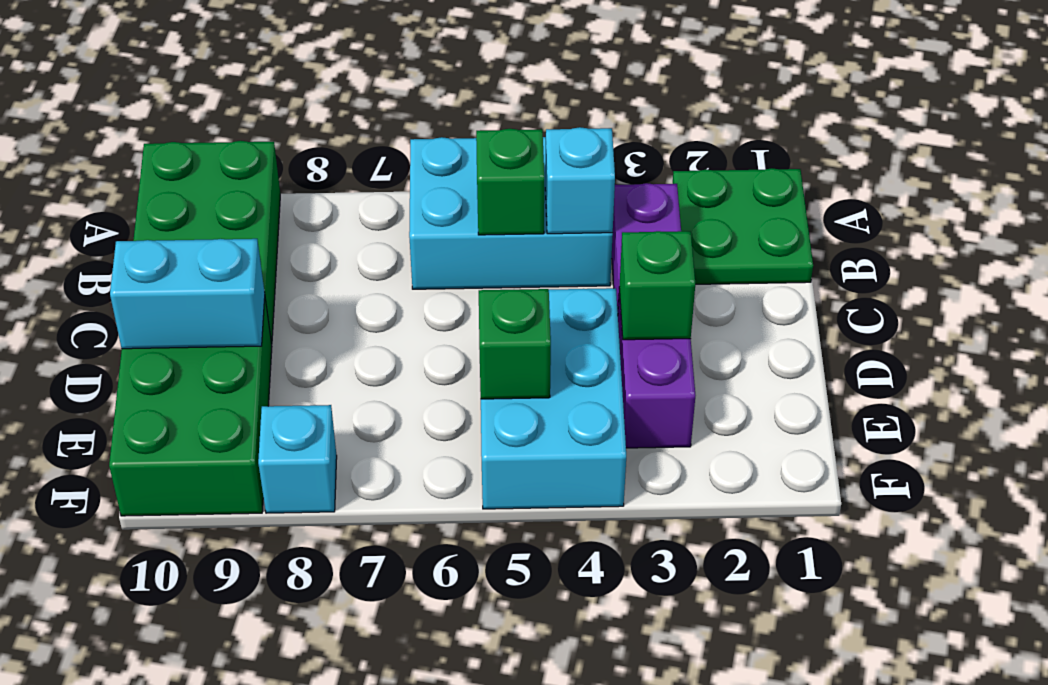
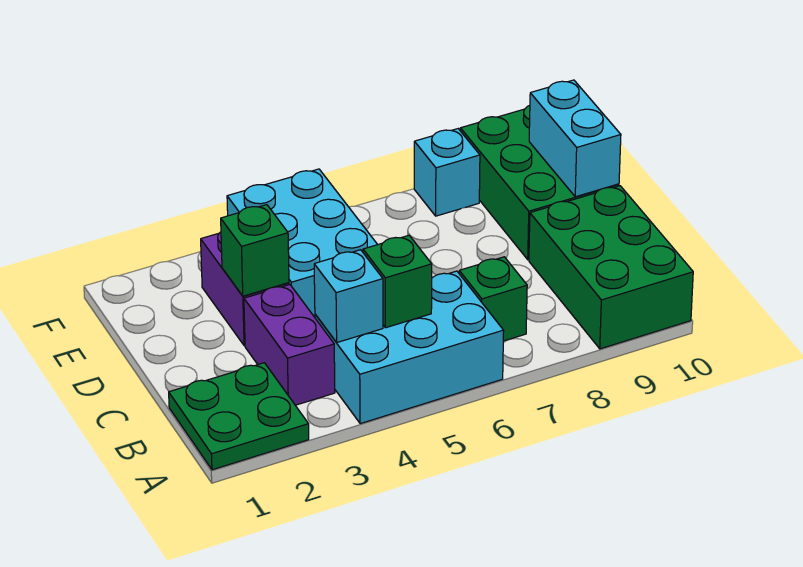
cyan 1x2 brick [110,239,265,349] -> cyan 1x2 brick turned to [529,80,621,197]
green 1x1 brick [479,289,551,399] -> green 1x1 brick moved to [459,257,527,341]

